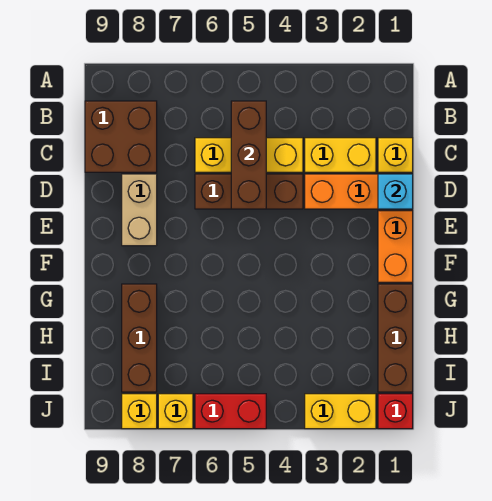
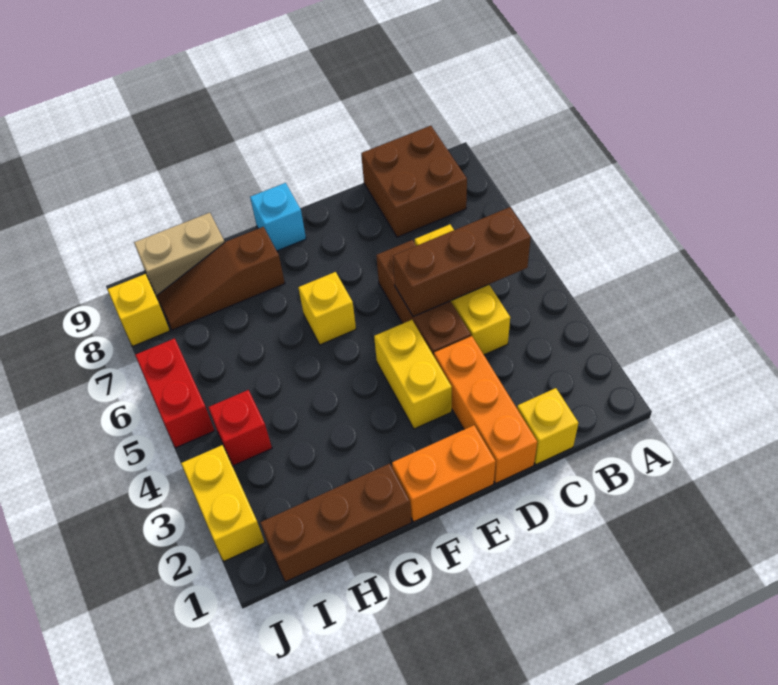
yellow 1x2 brick [305,138,376,172] -> yellow 1x2 brick moved to [374,320,452,429]
cyan 1x1 brick [378,174,413,209] -> cyan 1x1 brick moved to [250,183,306,251]
tan 1x2 brick [122,174,157,246] -> tan 1x2 brick moved to [134,213,225,296]
brown 1x3 brick [122,284,157,392] -> brown 1x3 slope [157,227,285,330]
red 1x1 brick [378,394,413,429] -> red 1x1 brick moved to [208,390,272,466]
yellow 1x1 brick [158,394,193,429] -> yellow 1x1 brick moved to [298,272,356,345]

